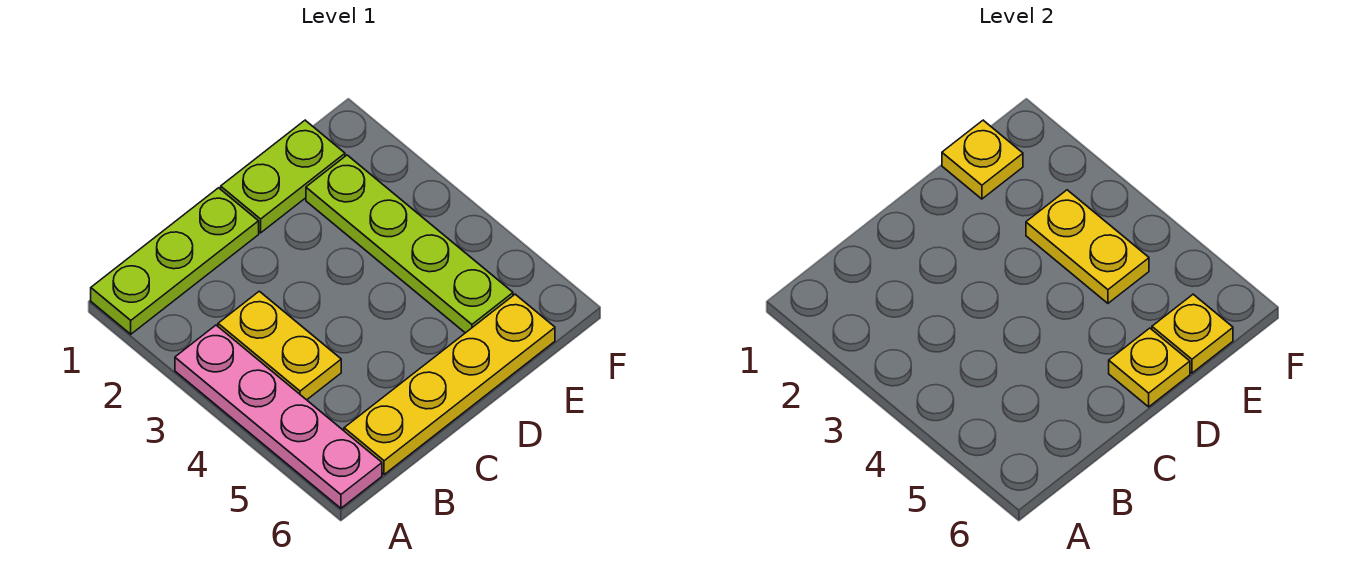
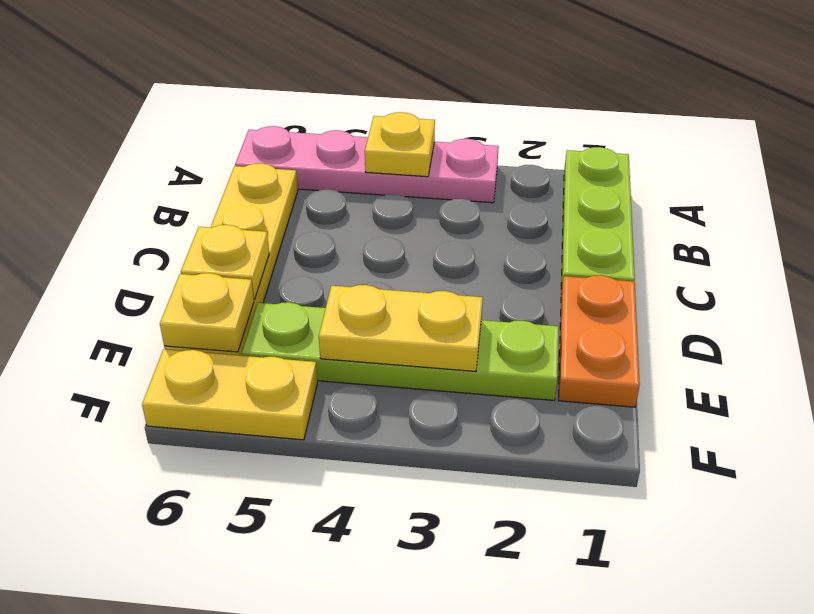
yellow 1x2 plate [218,291,341,400] -> yellow 1x2 plate moved to [142,349,317,440]
lime 1x2 plate [221,120,345,233] -> orange 1x2 plate [559,275,640,407]
yellow 1x1 plate [942,120,1023,199] -> yellow 1x1 plate moved to [365,112,435,177]

